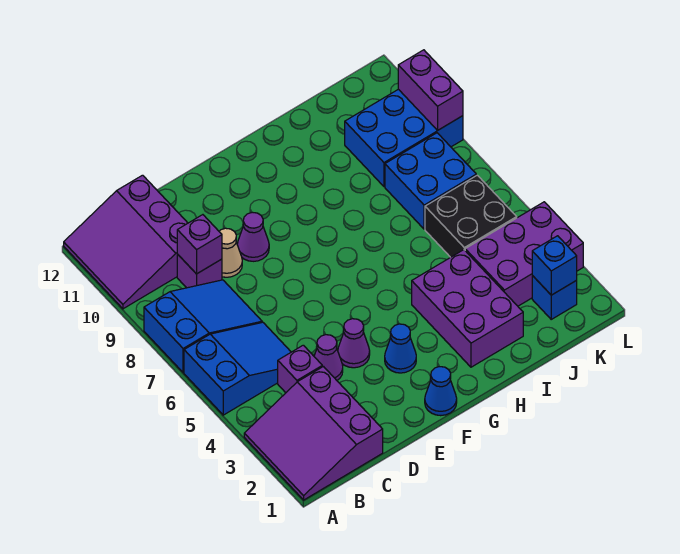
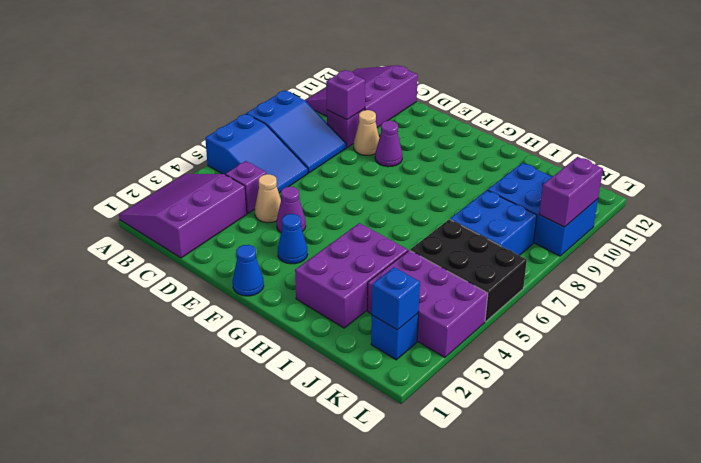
purple 1x1 cone [314,335,343,380] -> tan 1x1 cone [255,174,281,223]
black 2x2 brick [425,175,517,257] -> black 2x3 brick [410,219,527,322]

